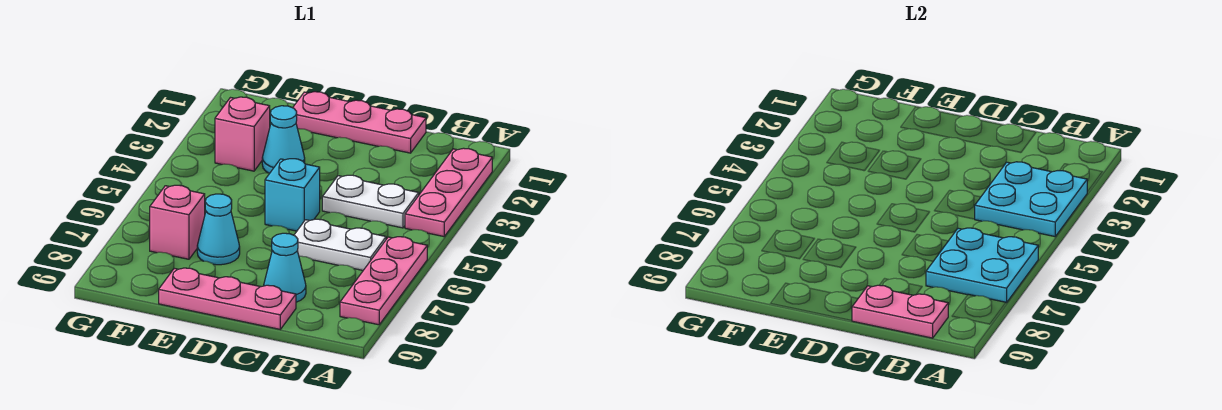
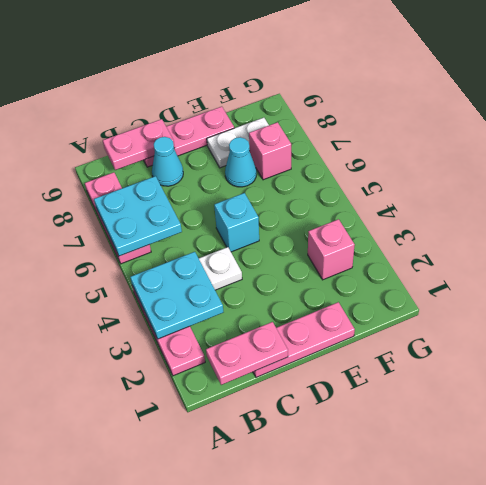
none -> pink 1x2 plate [206,322,288,385]
white 1x2 plate [294,219,386,270] -> white 1x2 plate moved to [207,118,269,168]
cyan 1x1 cone [262,106,305,173] -> none

